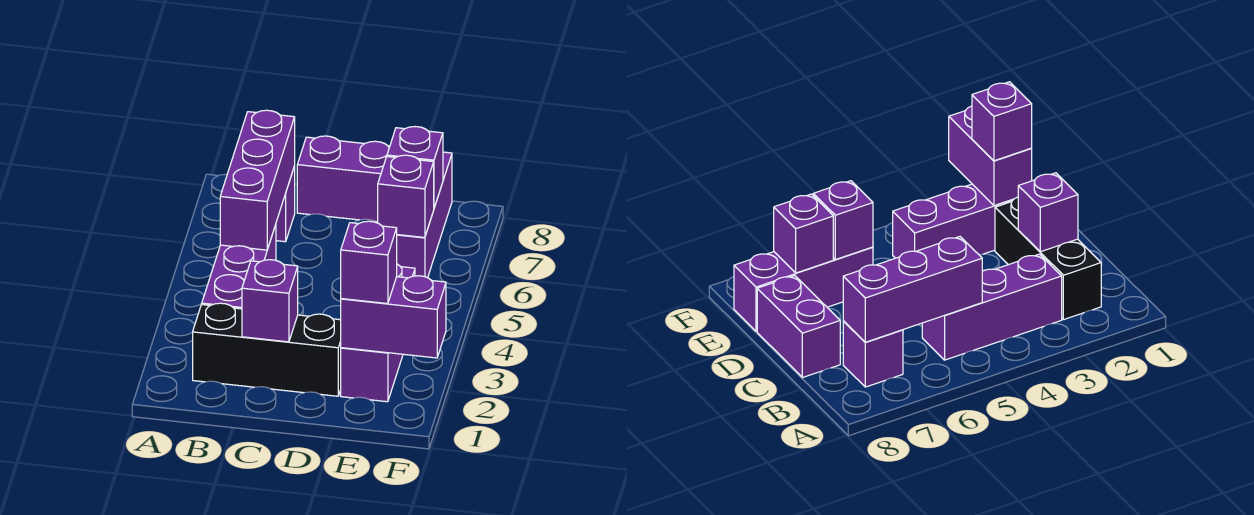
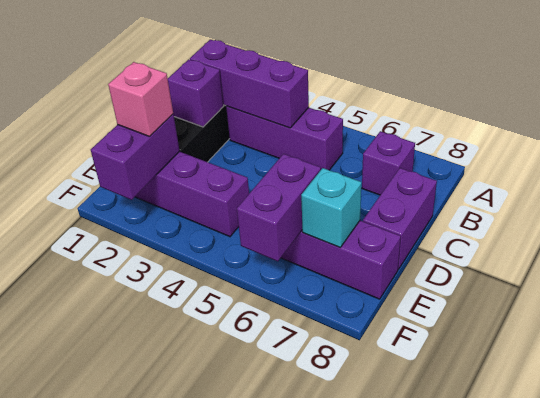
purple 1x3 brick [220,110,295,250] -> purple 1x3 brick moved to [190,40,309,128]
purple 1x1 brick [341,221,397,304] -> pink 1x1 brick [108,62,173,137]
purple 1x1 brick [378,155,434,238] -> purple 1x2 brick [237,154,321,261]
purple 1x1 brick [387,127,443,208] -> cyan 1x1 brick [301,168,361,247]

